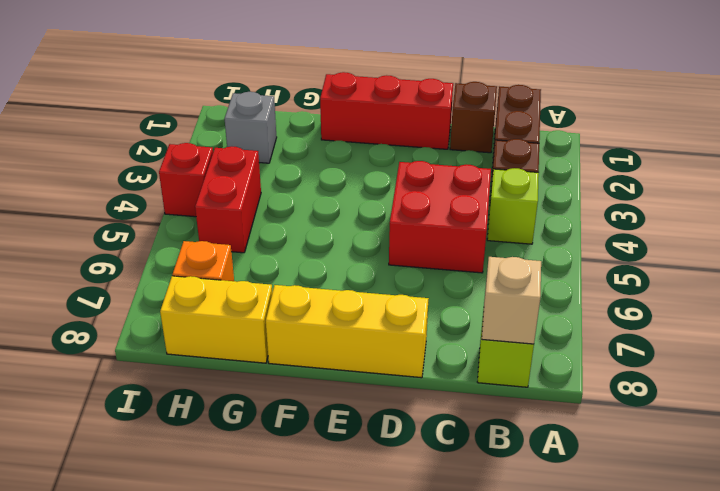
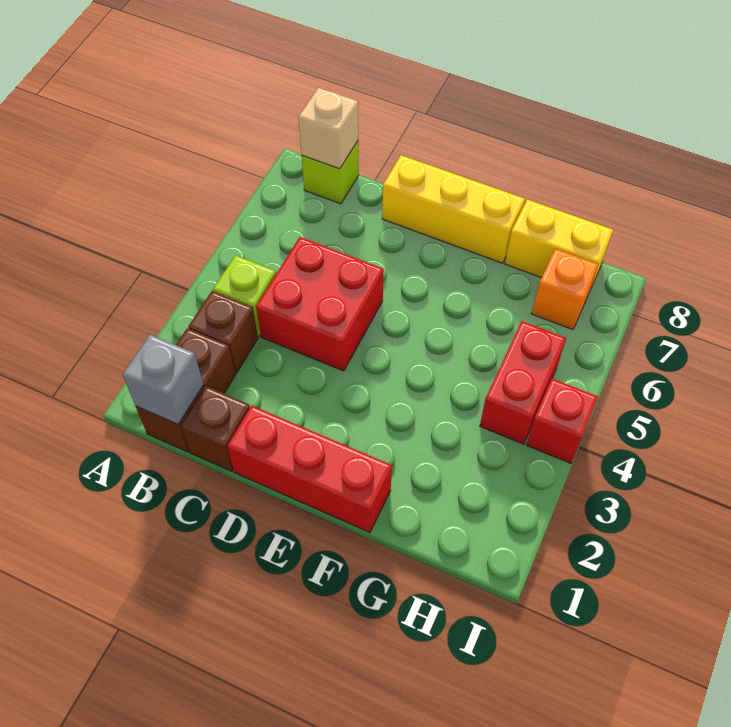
grey 1x1 brick [225,92,277,163] -> grey 1x1 brick moved to [123,335,203,424]

